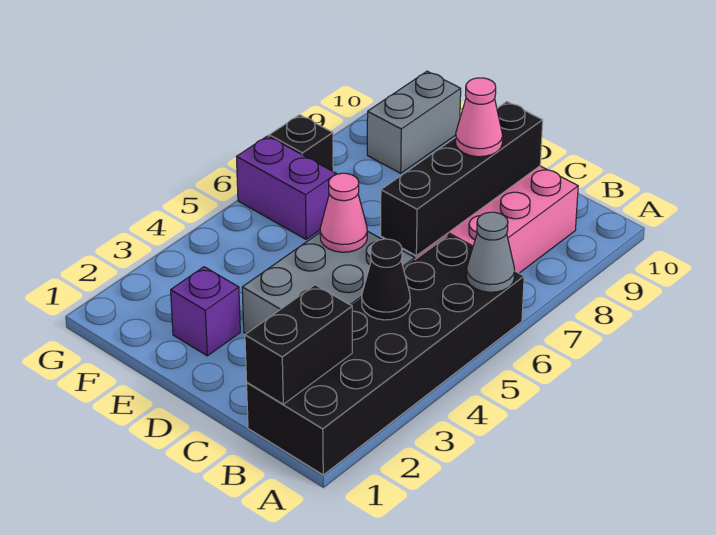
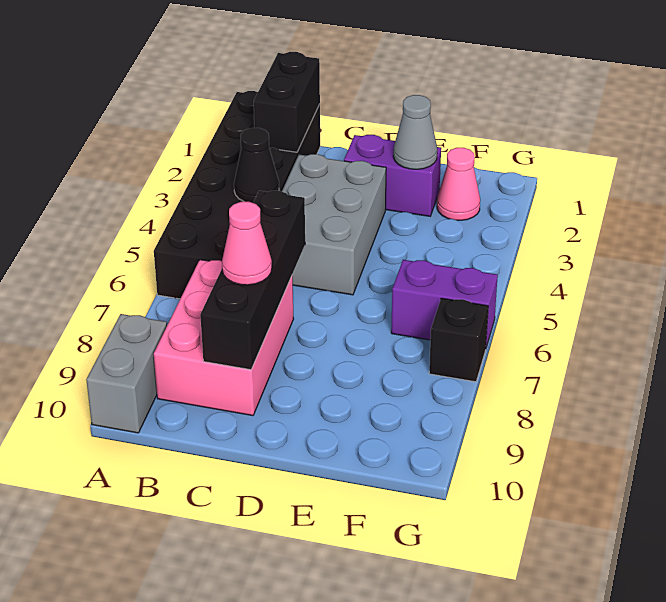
grey 1x1 cone [466,212,515,292] -> grey 1x1 cone moved to [393,95,437,169]
pink 1x1 cone [320,173,367,252] -> pink 1x1 cone moved to [437,148,480,220]
purple 1x1 brick [171,267,240,356] -> purple 1x2 brick [344,135,441,216]
grey 1x2 brick [367,71,461,173] -> grey 1x2 brick moved to [86,314,167,433]

